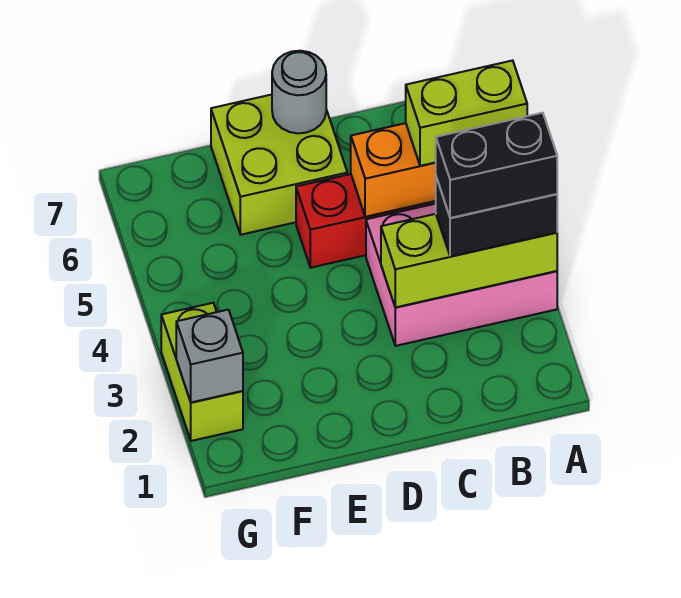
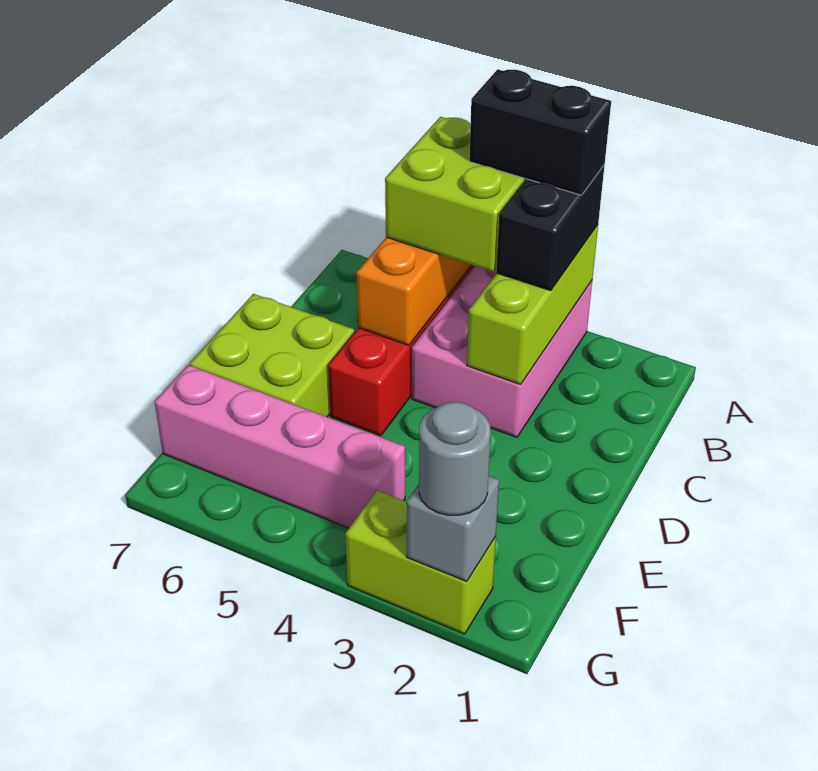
black 1x2 brick [435,113,557,218] -> black 1x2 brick turned to [469,69,611,195]
lime 1x2 brick [406,60,527,166] -> lime 2x2 brick [385,117,526,272]
grey 1x1 round brick [272,51,326,133] -> grey 1x1 round brick moved to [419,402,491,515]
none -> pink 1x4 brick [155,365,405,528]

